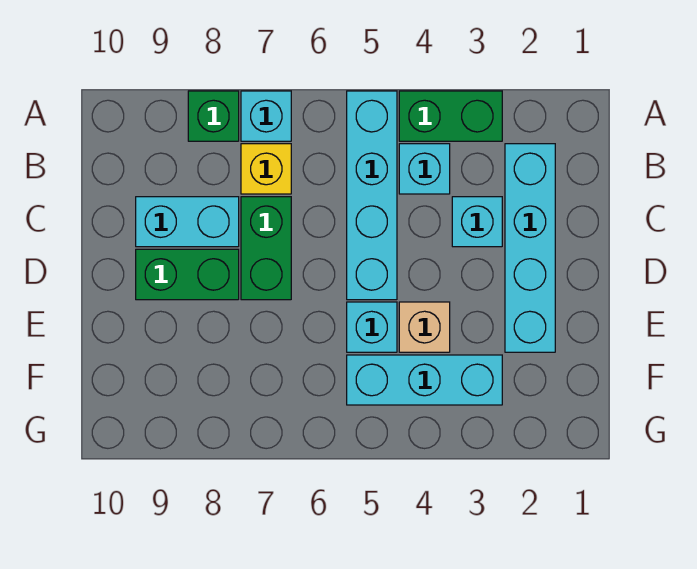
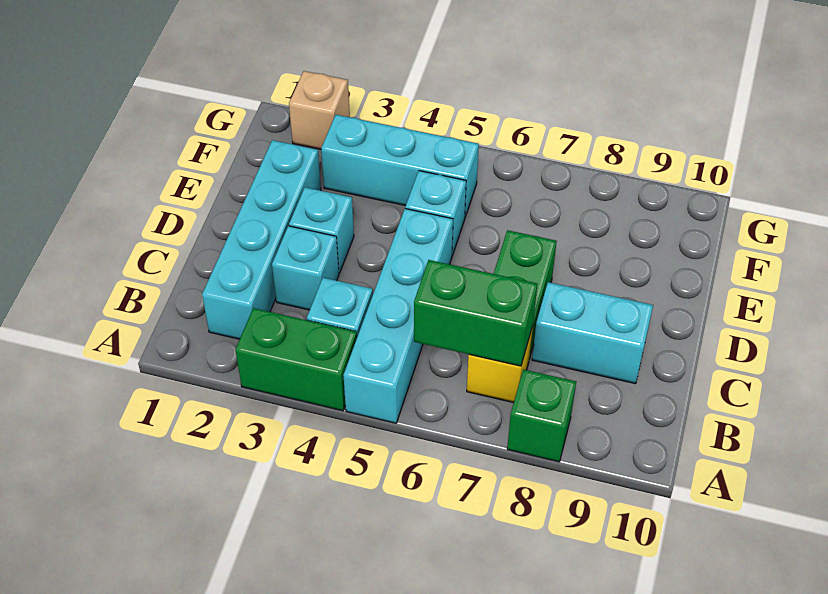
cyan 1x1 brick [241,91,291,141] -> cyan 1x1 brick moved to [289,187,354,273]
green 1x2 brick [136,249,239,300] -> green 1x2 brick moved to [414,260,537,366]
tan 1x1 brick [399,302,450,352] -> tan 1x1 brick moved to [289,71,350,149]

